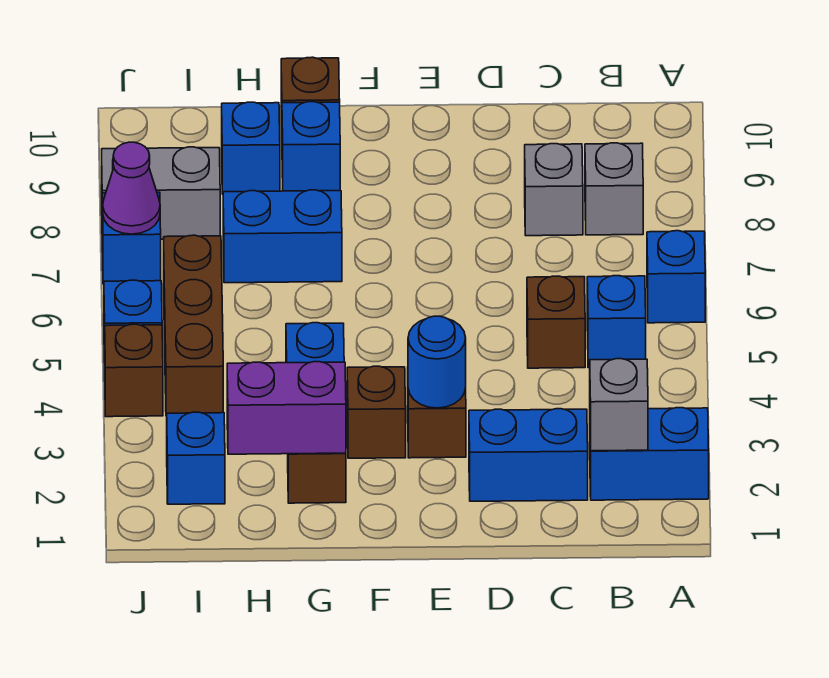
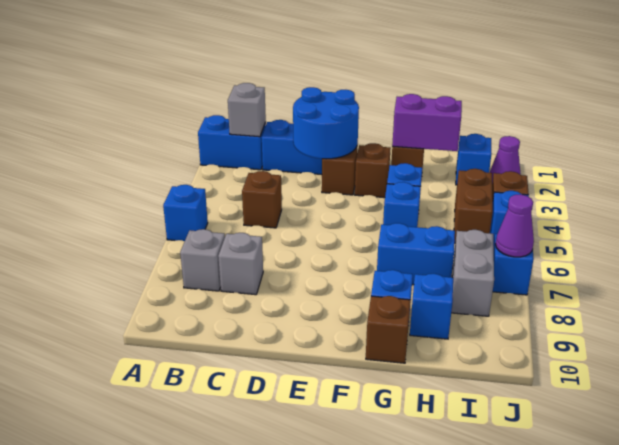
blue 1x1 brick [587,276,646,368] -> blue 1x1 brick moved to [383,182,421,227]
blue 1x1 round brick [408,316,466,408] -> blue 2x2 round brick [293,87,359,159]
brown 1x3 brick [164,235,223,416] -> brown 1x2 brick [454,169,493,242]
grey 1x2 brick [102,147,220,239] -> grey 1x2 brick turned to [451,230,494,316]
none -> purple 1x1 cone [490,136,521,181]

